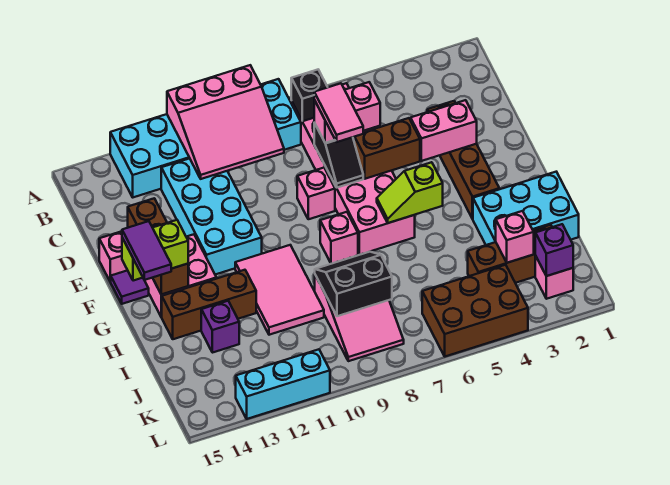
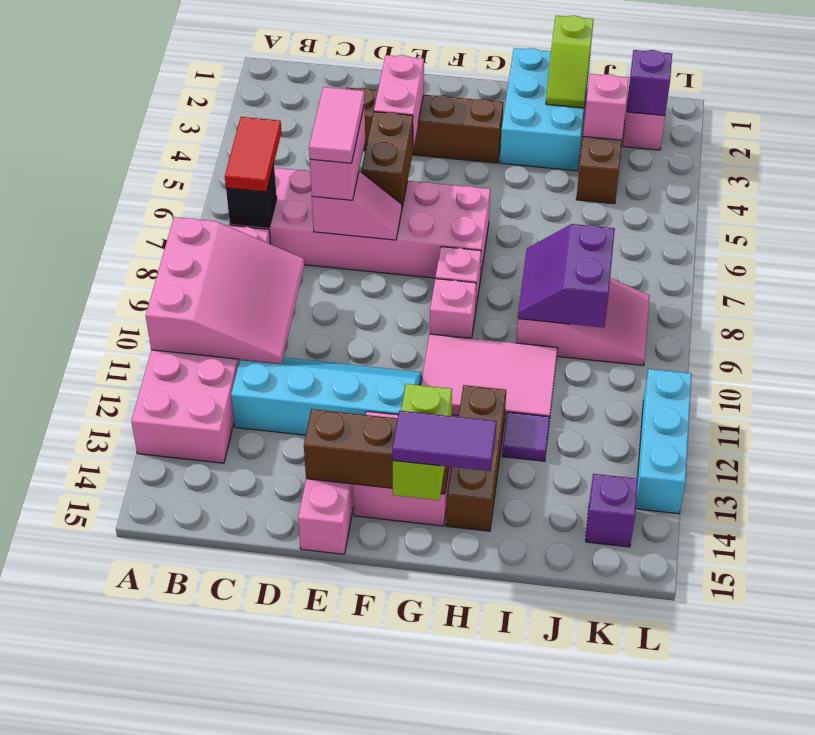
cyan 2x6 brick [110,79,301,197] -> pink 2x6 brick [131,225,270,463]
none -> red 1x2 tile [225,117,281,192]
cyan 2x4 brick [161,158,262,275] -> cyan 2x4 slope [231,358,422,435]
black 1x2 slope [314,123,363,188] -> pink 1x2 slope [312,171,402,240]
pink 1x2 tile [314,83,363,142] -> pink 1x2 tile turned to [309,87,364,163]
pink 1x1 brick [297,168,335,219] -> pink 1x1 brick moved to [430,279,476,338]
purple 1x1 tile [111,270,149,304] -> purple 1x1 tile moved to [502,412,550,461]
lime 1x2 slope [377,162,443,223] -> lime 1x2 slope moved to [546,15,594,108]
black 2x2 slope [315,252,392,316] -> purple 2x2 slope [518,224,615,327]
purple 1x1 brick [201,301,239,353] -> purple 1x1 brick moved to [586,474,638,547]
brown 2x3 brick [422,265,528,356] -> none

